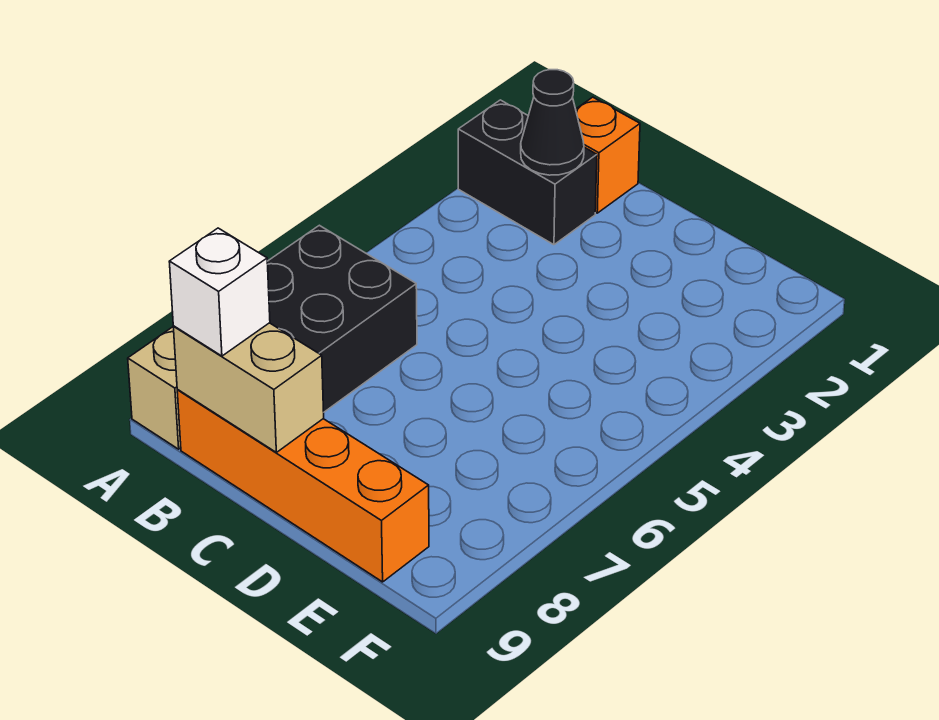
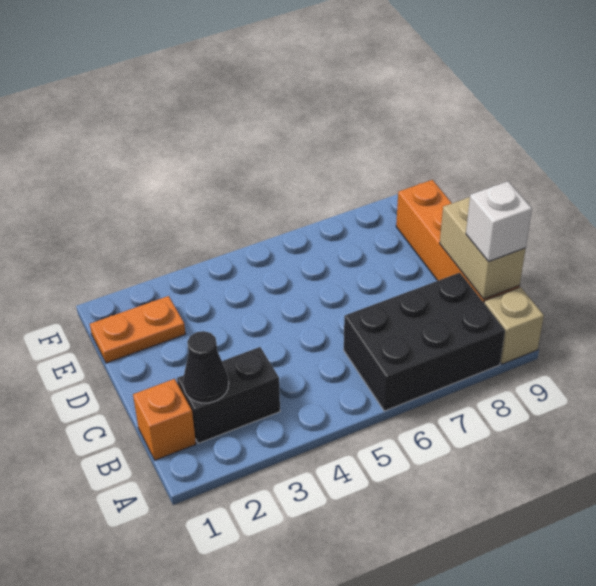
black 1x2 brick [458,100,597,245] -> black 1x2 brick turned to [177,347,280,444]
none -> orange 1x2 plate [90,296,186,363]

